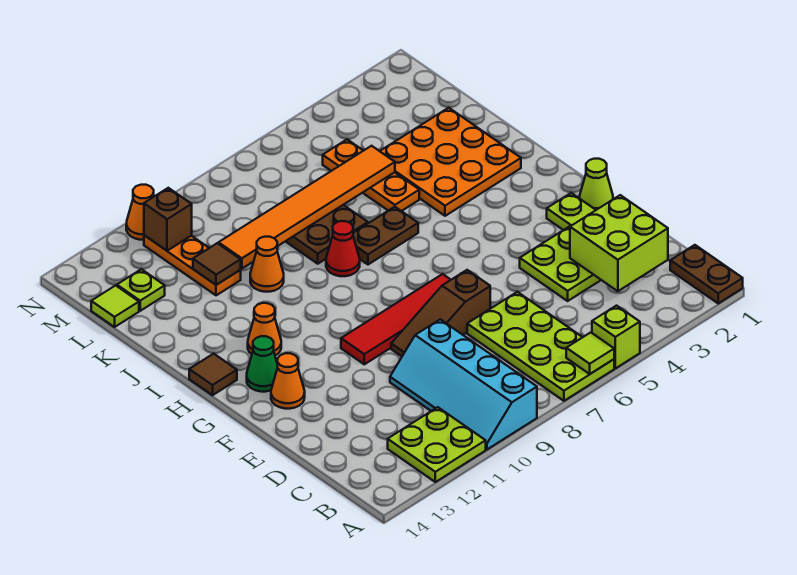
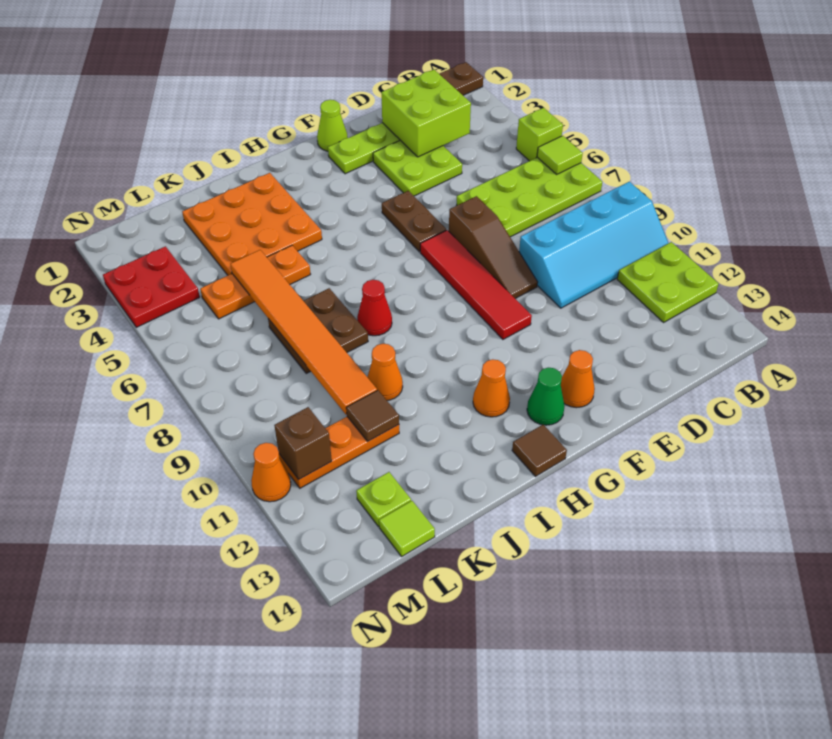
brown 1x2 plate [353,207,418,265] -> brown 1x2 plate moved to [382,191,446,252]
none -> red 2x2 plate [103,246,200,327]

